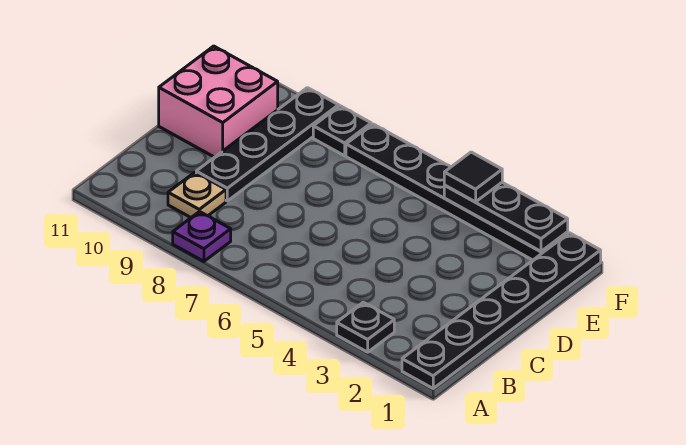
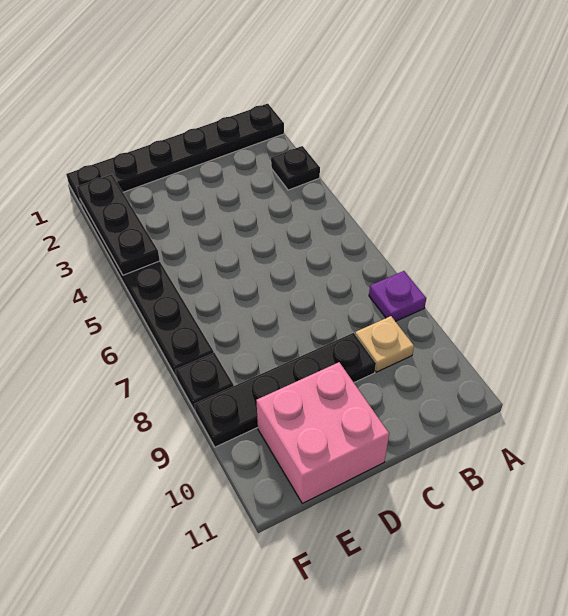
black 1x1 tile [444,152,502,202] -> none

